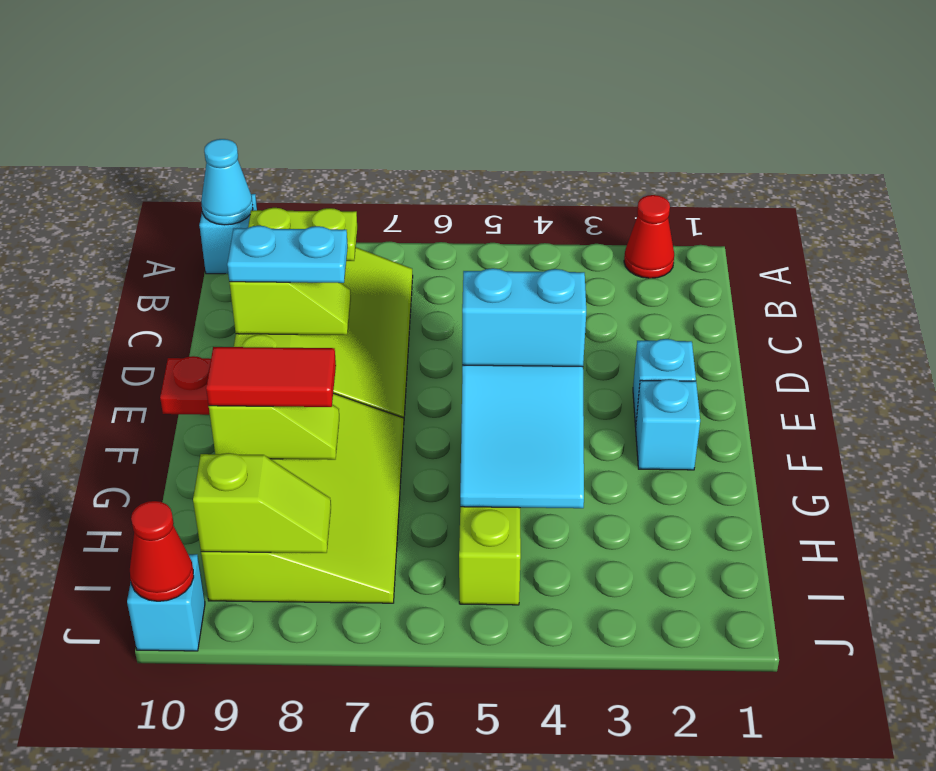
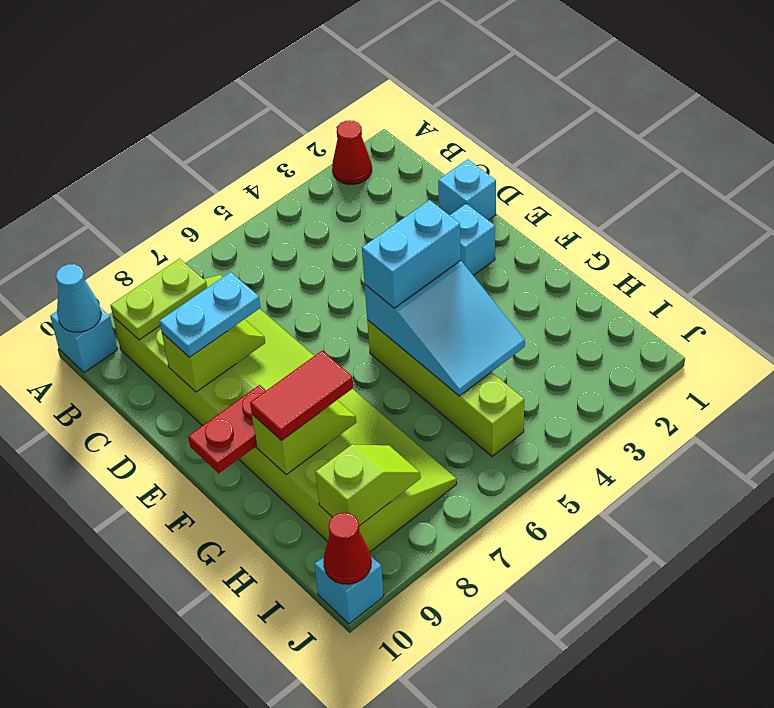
cyan 1x1 brick [636,379,700,470] -> cyan 1x1 brick moved to [438,159,496,220]

